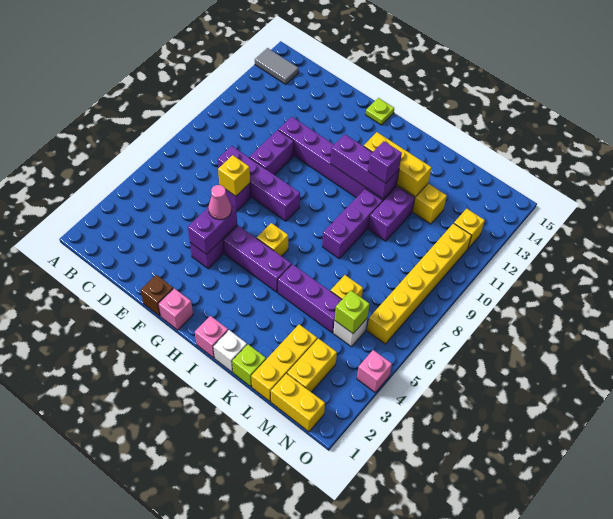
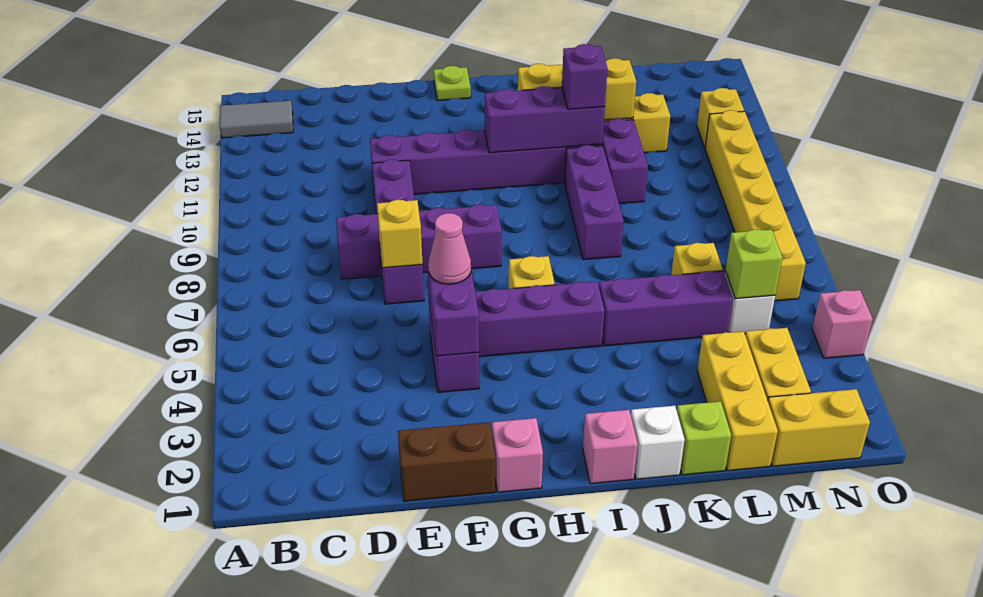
brown 1x1 brick [140,275,173,316] -> brown 1x2 brick [398,422,495,501]

